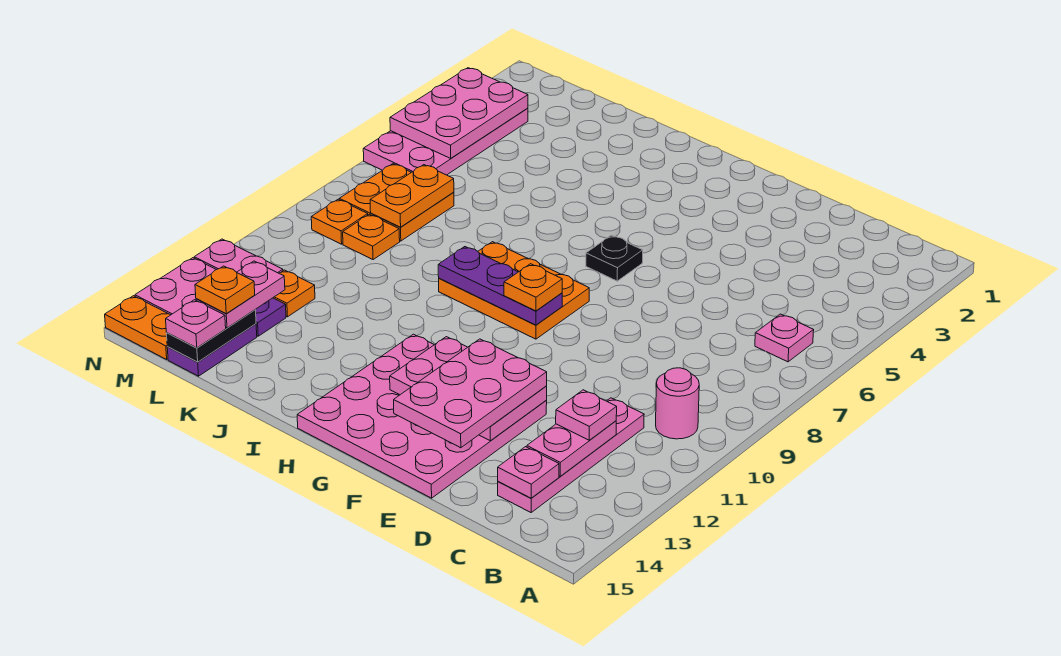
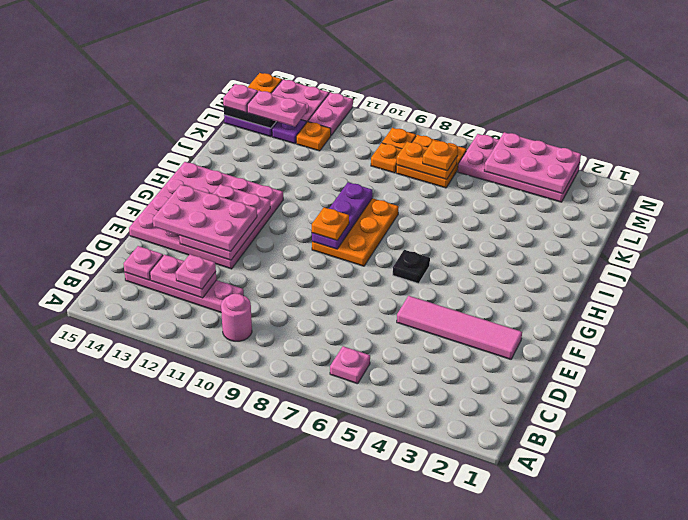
none -> pink 1x4 tile [397,296,522,359]
orange 1x1 plate [195,266,255,314] -> orange 1x1 plate moved to [423,140,458,171]

